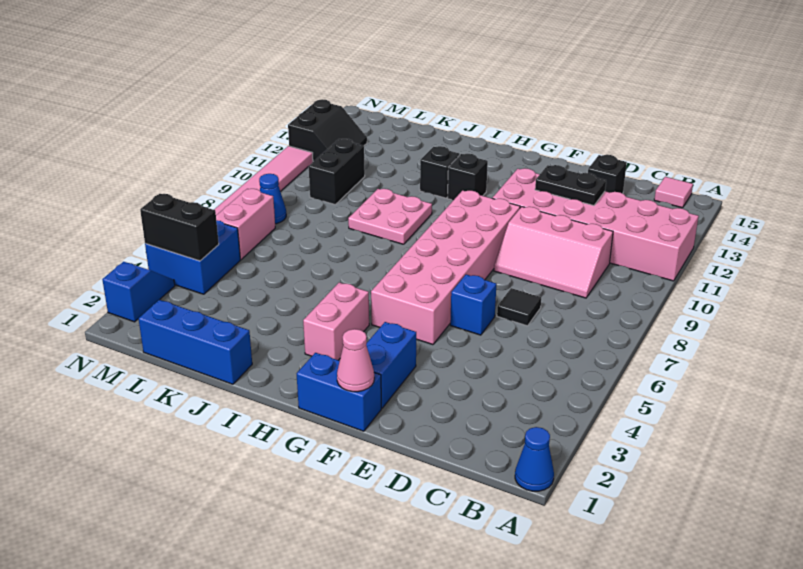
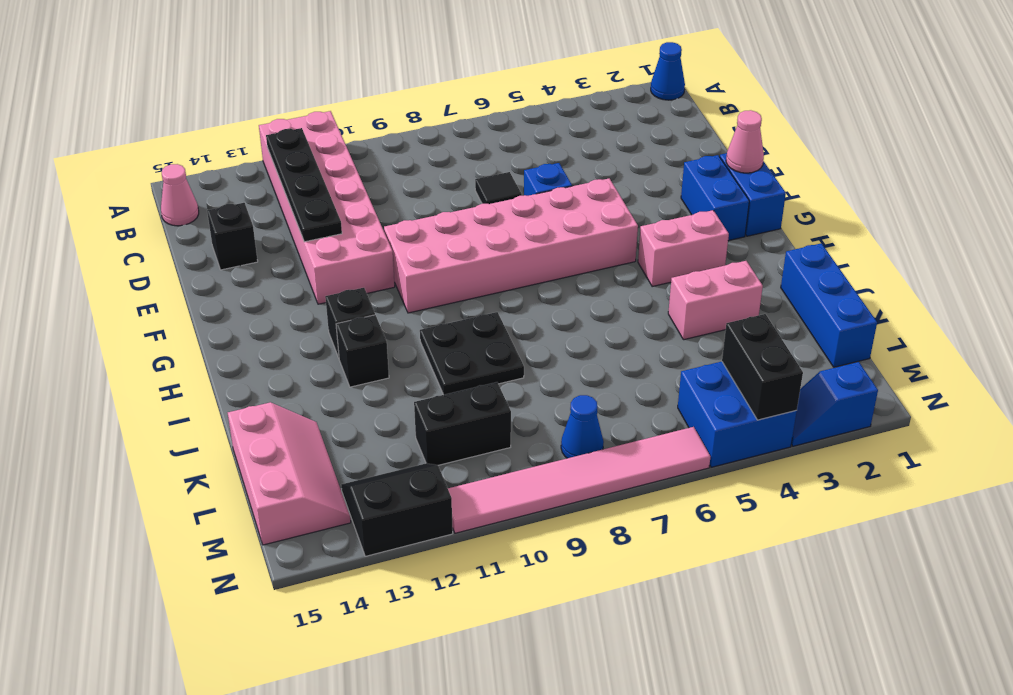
pink 1x1 tile [654,177,693,208] -> pink 1x1 cone [161,164,199,226]
pink 2x3 slope [494,207,613,298] -> pink 2x3 slope moved to [228,402,351,545]
black 1x2 plate [535,165,606,205] -> black 1x4 plate [266,128,342,242]
blue 1x2 brick [366,322,416,408] -> blue 1x2 brick turned to [681,155,749,241]
pink 2x2 plate [348,189,432,244] -> black 2x2 plate [420,312,524,395]
pink 1x2 brick [216,189,275,259] -> pink 1x2 brick moved to [668,261,763,340]

